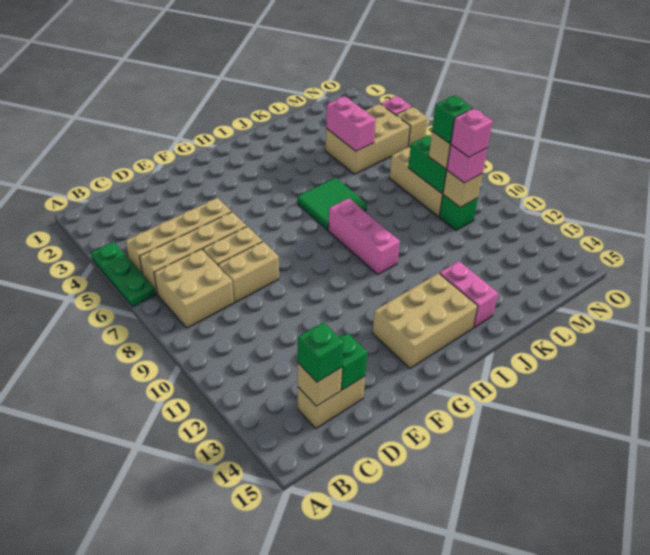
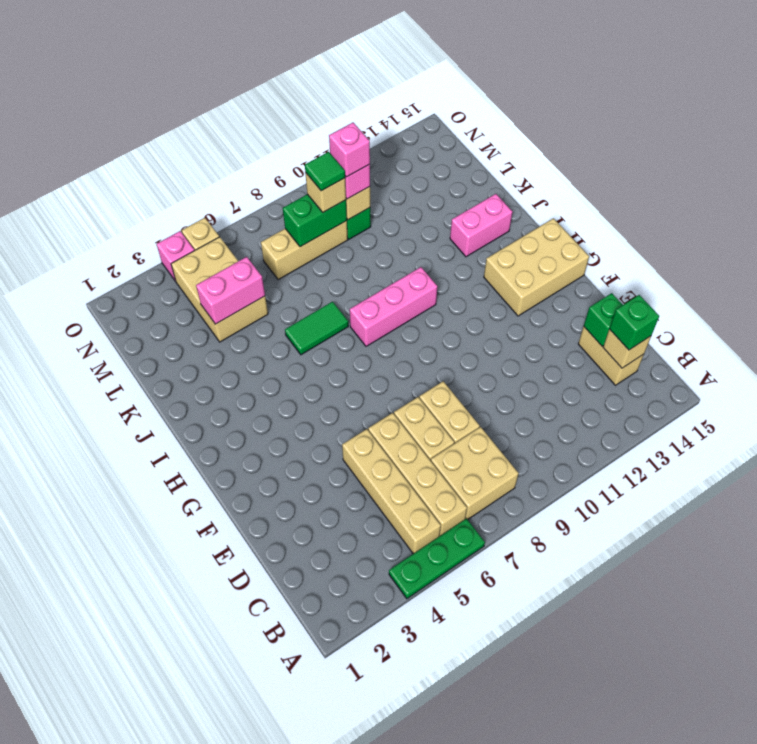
tan 2x3 brick [373,273,478,368] -> tan 2x3 brick turned to [484,218,589,316]
green 2x2 tile [297,178,367,230] -> green 1x2 tile [285,302,348,355]
green 1x1 brick [432,95,473,143] -> green 1x1 tile [305,152,345,191]

